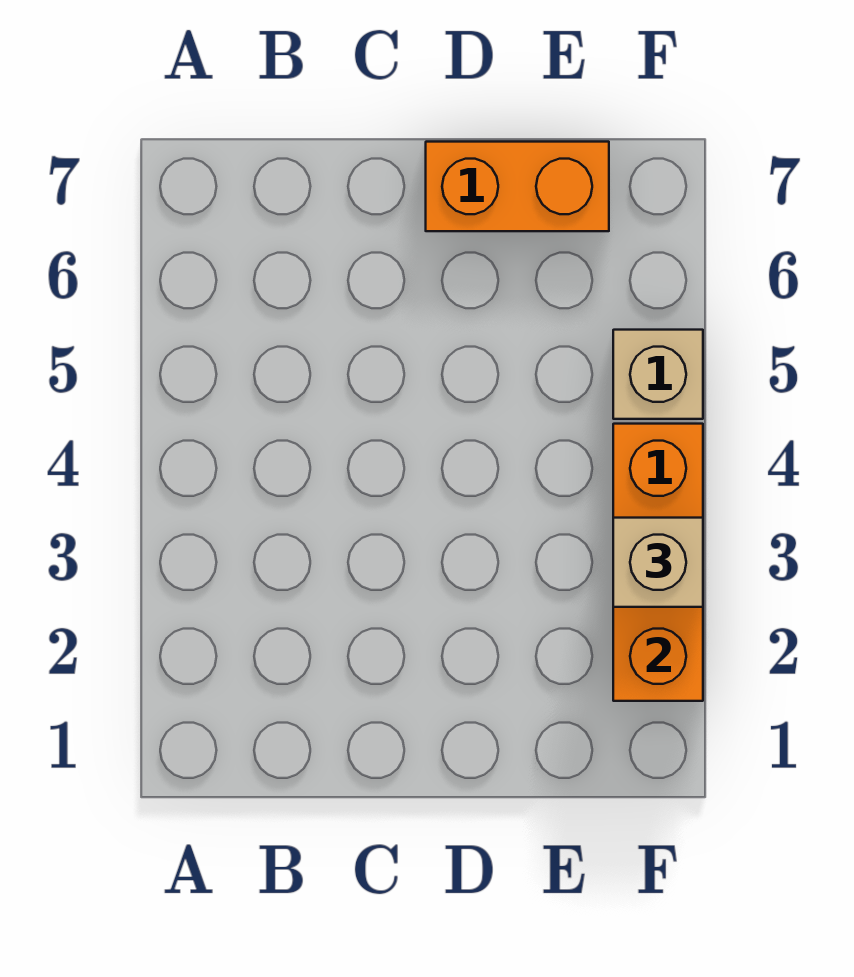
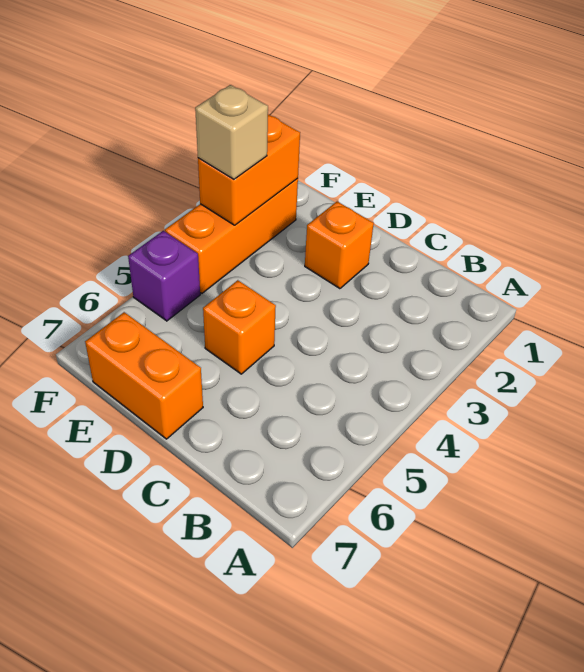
none -> orange 1x1 brick [305,202,374,289]
none -> orange 1x1 brick [203,280,276,374]
tan 1x1 brick [613,330,703,419] -> purple 1x1 brick [128,231,200,321]

